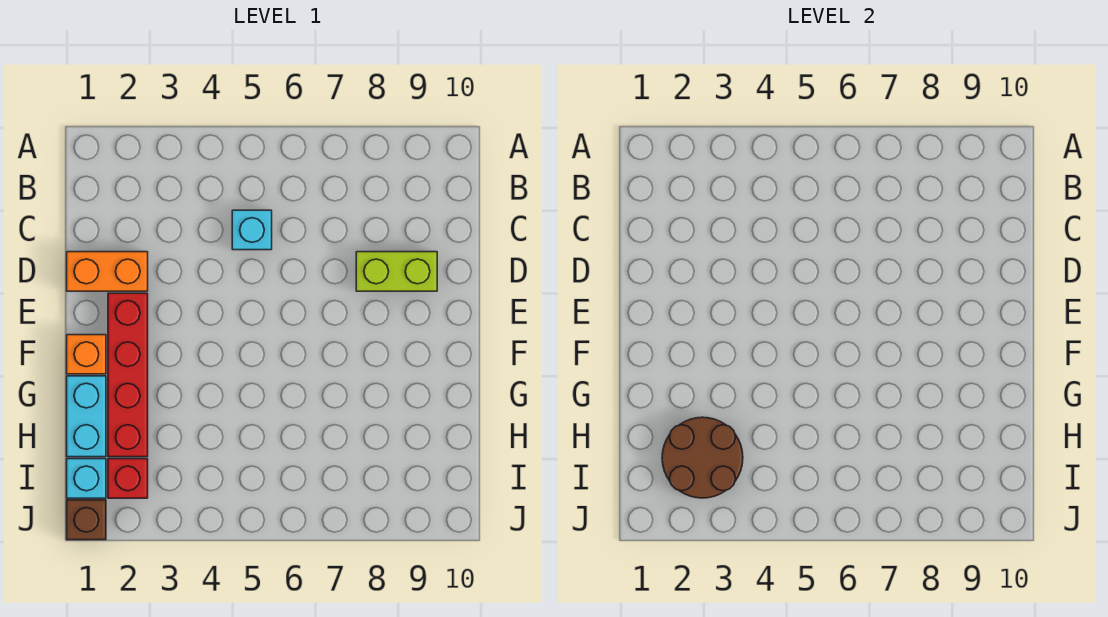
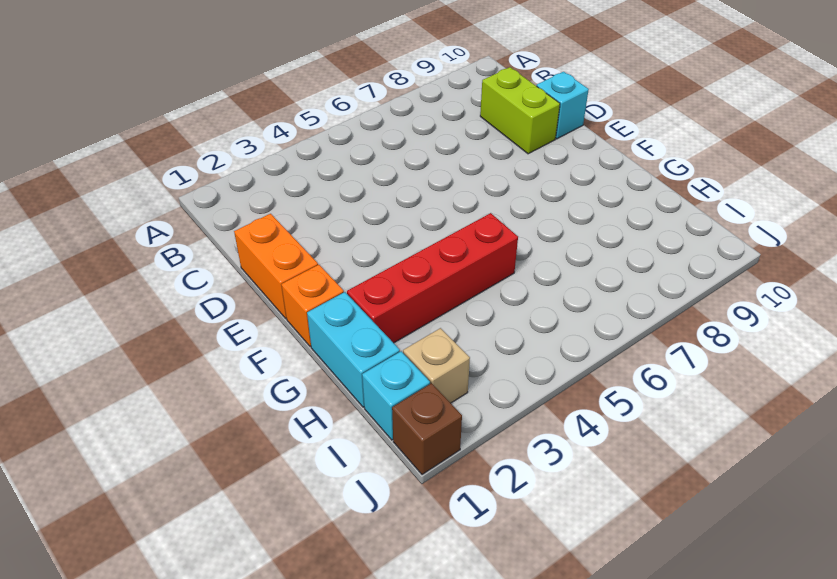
cyan 1x1 brick [232,210,272,250] -> cyan 1x1 brick moved to [536,72,589,139]
orange 1x2 brick [67,252,148,291] -> orange 1x2 brick turned to [234,214,318,318]
lime 1x2 brick [356,252,437,291] -> lime 1x2 brick turned to [480,67,560,154]
red 1x4 brick [108,293,148,457] -> red 1x4 brick turned to [347,213,518,343]
brown 2x2 round brick [662,417,743,498] -> none
red 1x1 brick [108,459,148,498] -> tan 1x1 brick [403,328,470,403]

